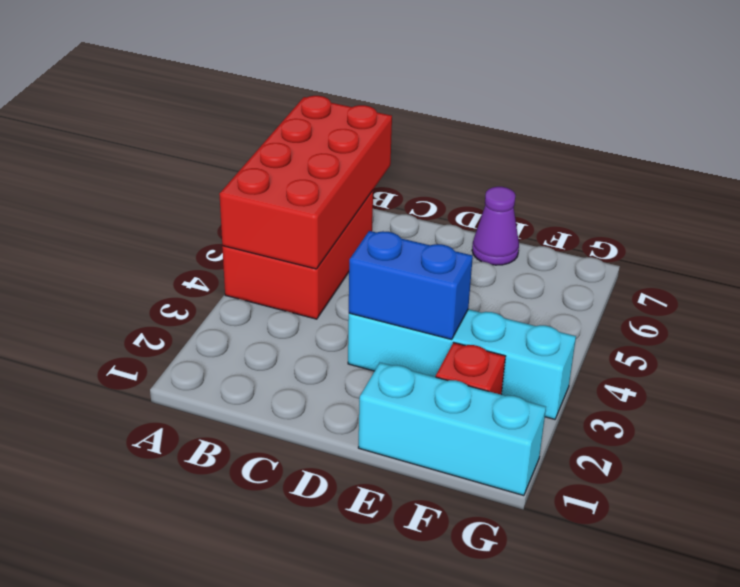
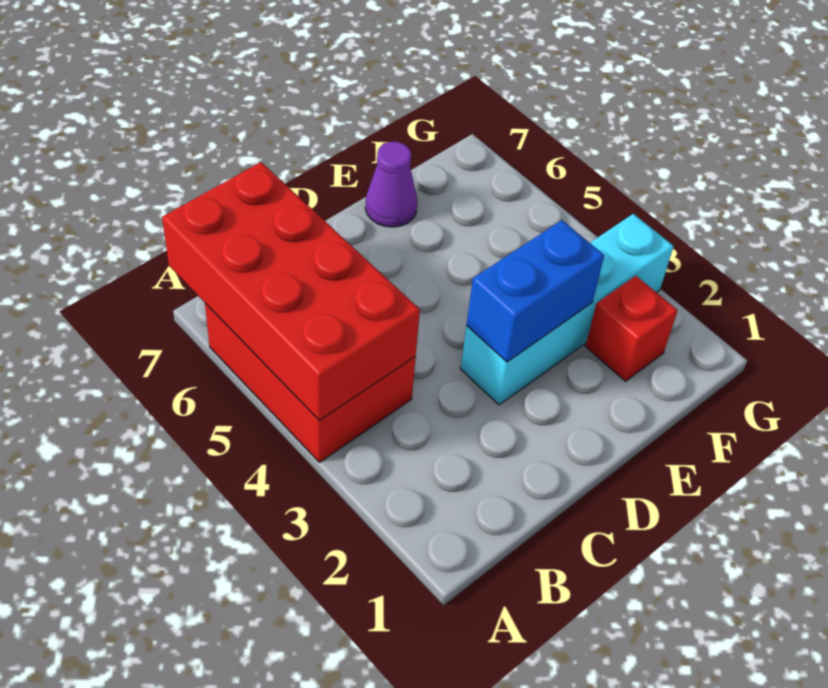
cyan 1x3 brick [358,363,546,496] -> none

